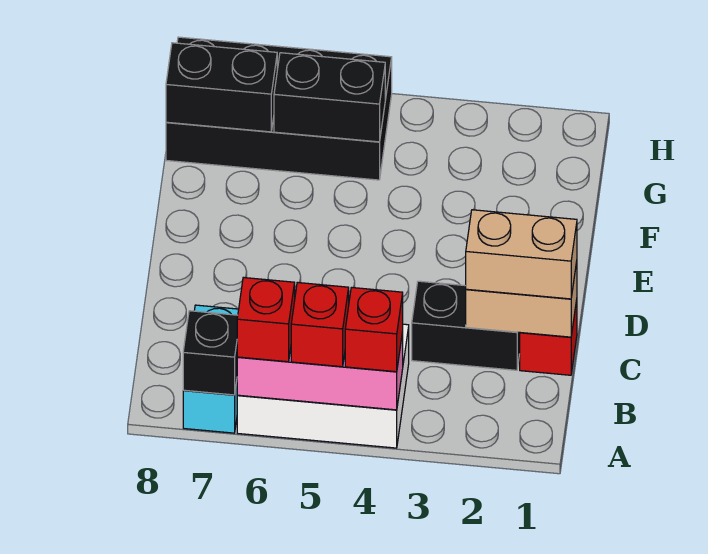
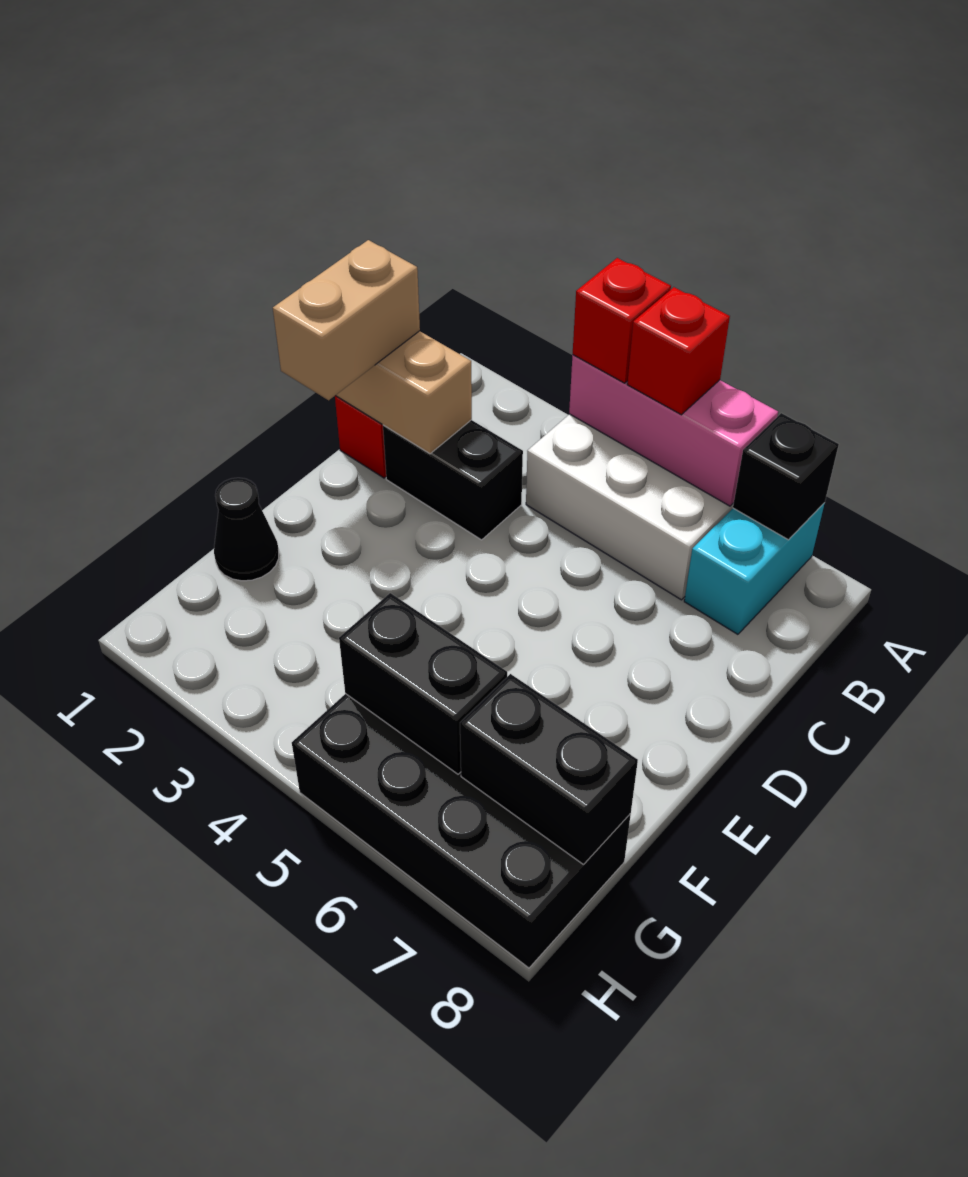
red 1x1 brick [237,278,295,362] -> none
tan 1x2 brick [466,210,577,299] -> tan 1x2 brick turned to [273,240,420,400]
none -> black 1x1 cone [214,478,279,581]

